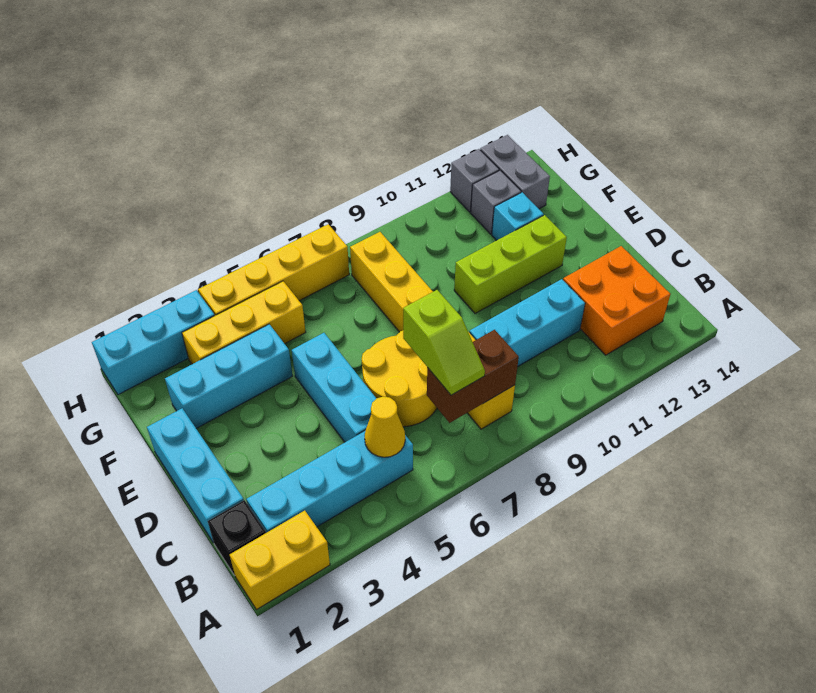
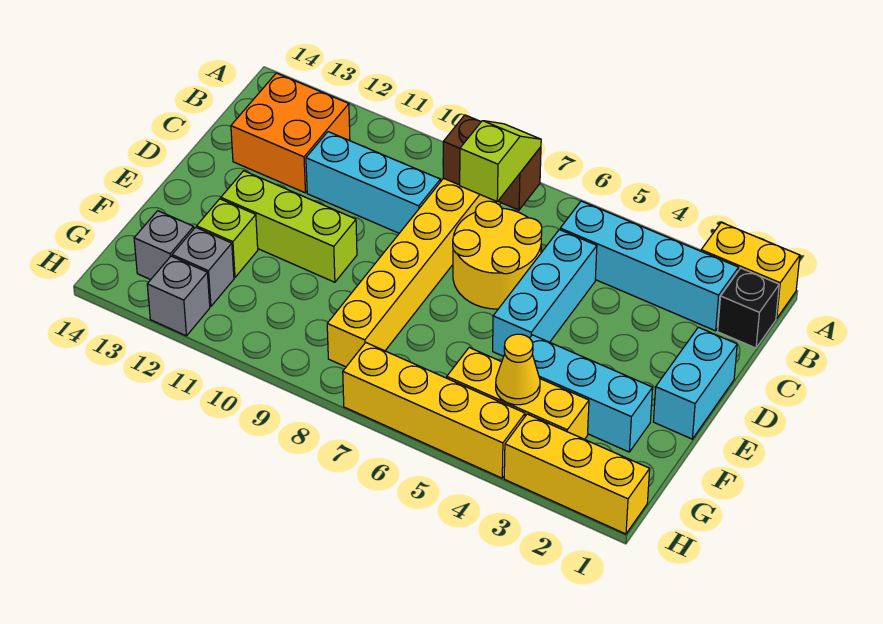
yellow 1x1 cone [365,397,405,457] -> yellow 1x1 cone moved to [496,334,540,405]
cyan 1x3 brick [147,408,244,543] -> cyan 1x2 brick [653,327,737,439]
cyan 1x1 brick [492,192,544,241] -> lime 1x1 brick [197,199,258,277]
grey 1x2 brick [480,135,550,209] -> grey 1x1 brick [134,211,194,280]
cyan 1x3 brick [92,290,215,395] -> yellow 1x3 brick [504,414,650,534]

